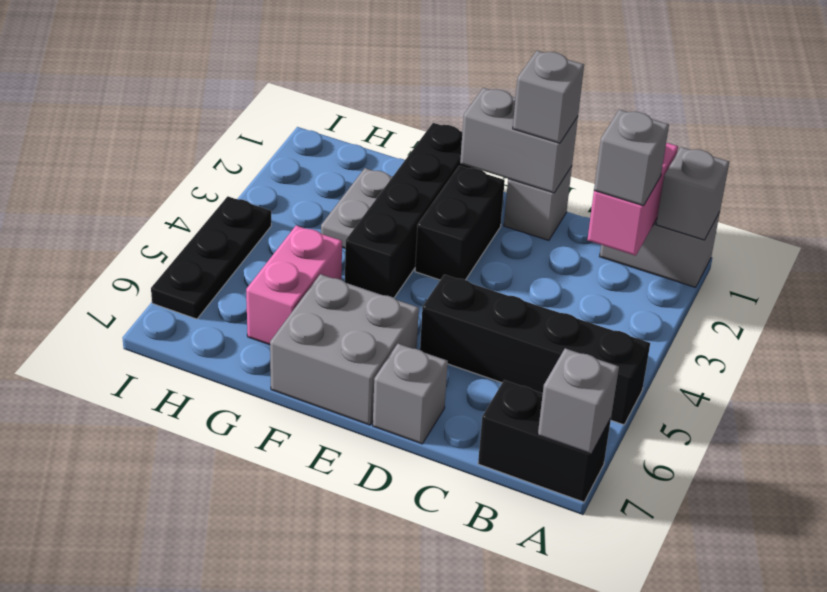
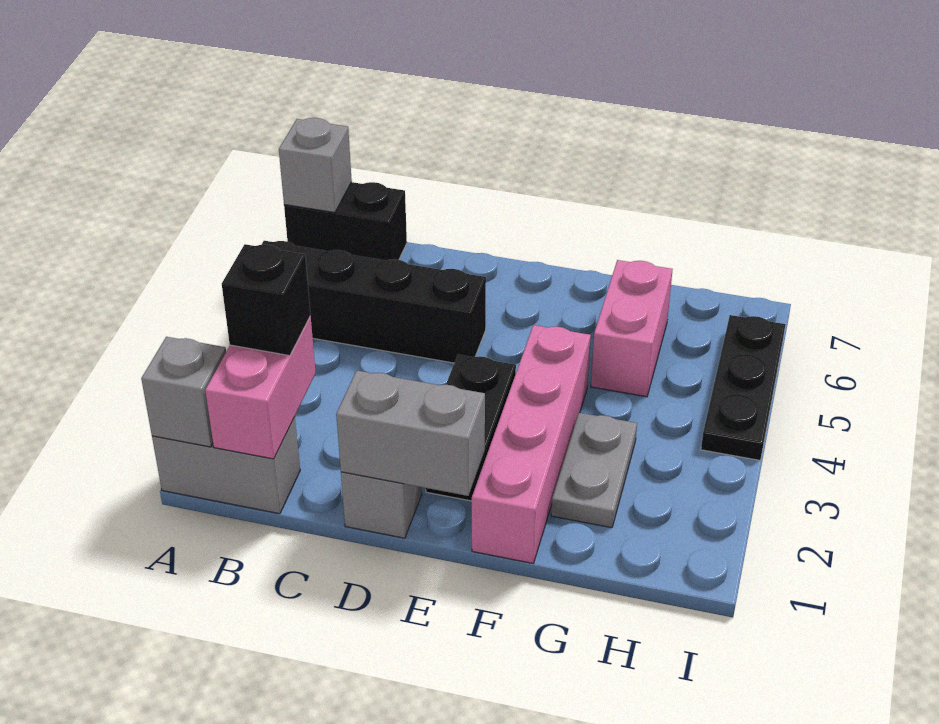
grey 1x1 brick [594,110,669,206] -> black 1x1 brick [222,244,311,356]
grey 1x1 brick [513,51,584,143] -> none
grey 1x1 brick [373,344,448,444] -> none
grey 2x2 brick [270,274,419,425] -> none
black 1x4 brick [345,123,473,298] -> pink 1x4 brick [472,325,591,563]

